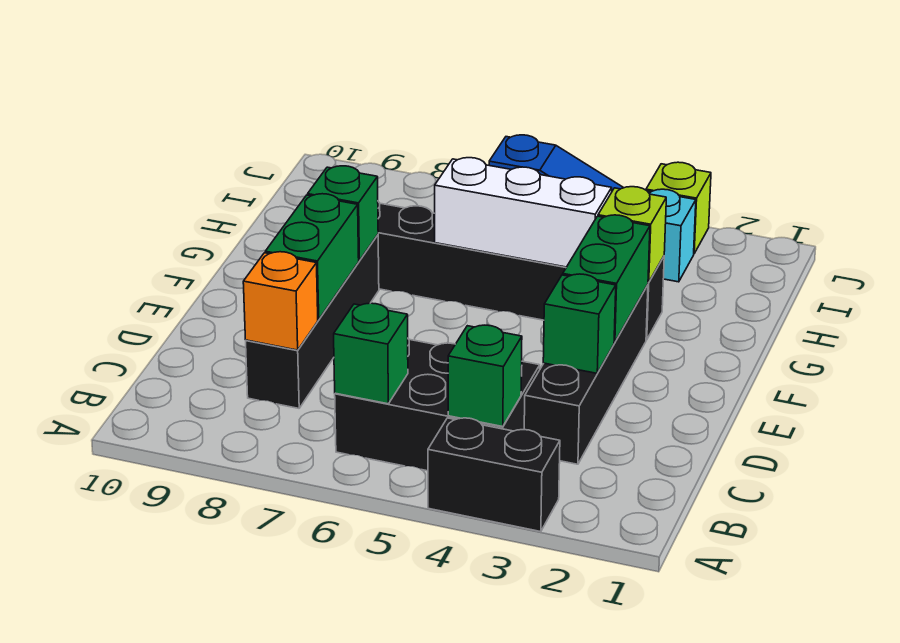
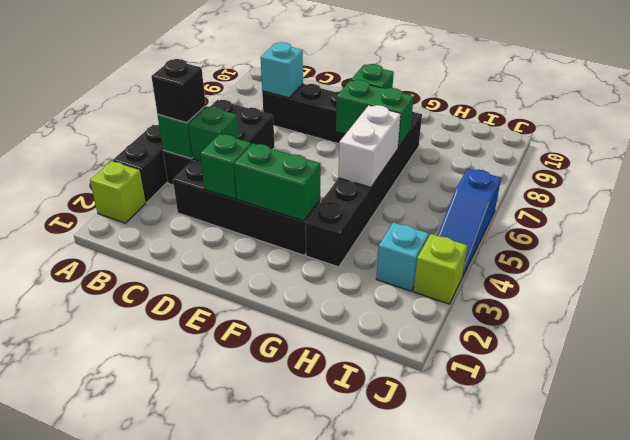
none -> black 1x1 brick [151,59,206,123]
green 1x1 brick [334,303,408,404] -> green 1x1 brick moved to [189,106,239,162]
orange 1x1 brick [243,252,318,350] -> cyan 1x1 brick [261,42,303,98]
green 1x2 brick [265,194,359,320] -> green 1x2 brick moved to [336,80,414,148]
lime 1x1 brick [598,187,666,282] -> lime 1x1 brick moved to [90,161,146,223]
white 1x3 brick [435,158,612,267] -> white 1x2 brick [339,105,401,187]

